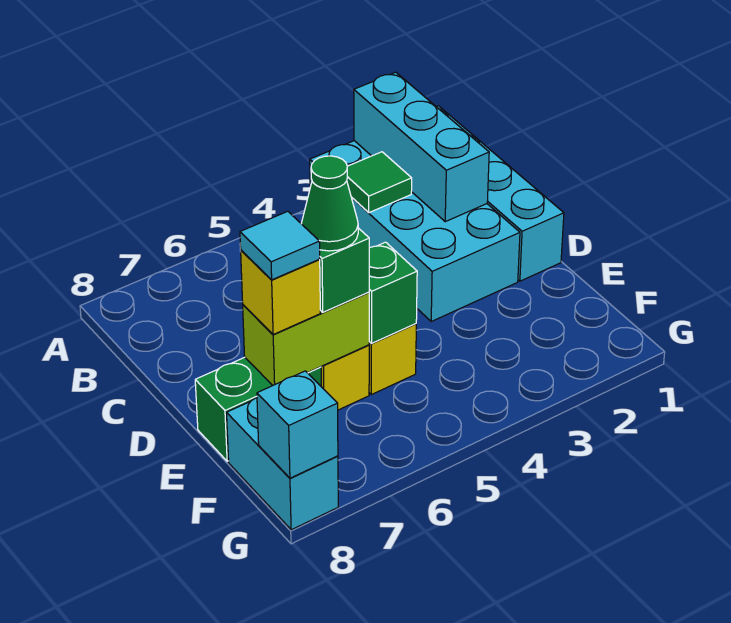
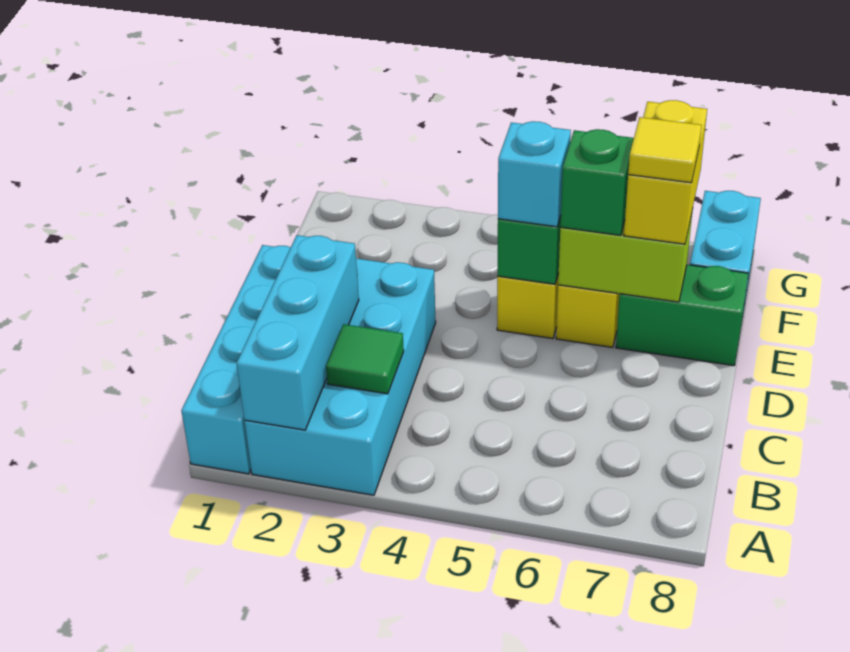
green 1x1 cone [301,156,358,251] -> none
yellow 1x1 brick [241,250,320,334] -> yellow 1x2 brick [624,100,707,244]
cyan 1x1 tile [240,211,320,280] -> yellow 1x1 tile [628,117,702,183]
cyan 1x1 brick [257,371,338,478] -> cyan 1x1 brick moved to [498,121,571,227]

